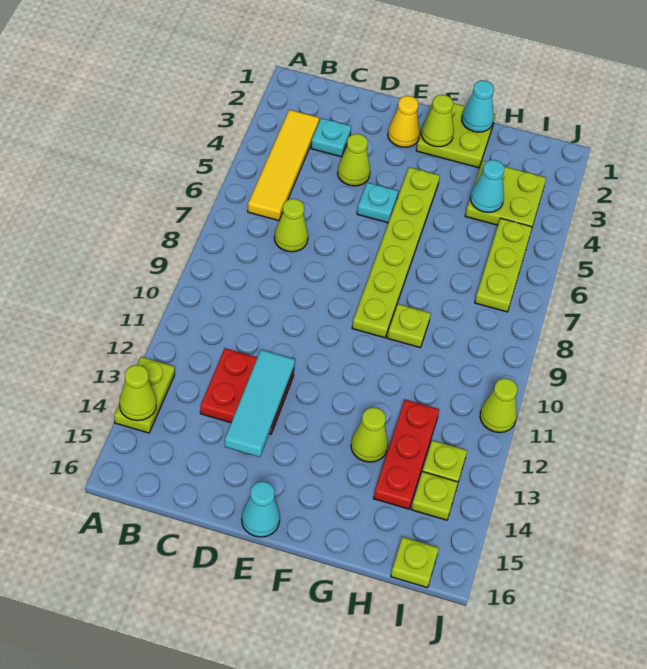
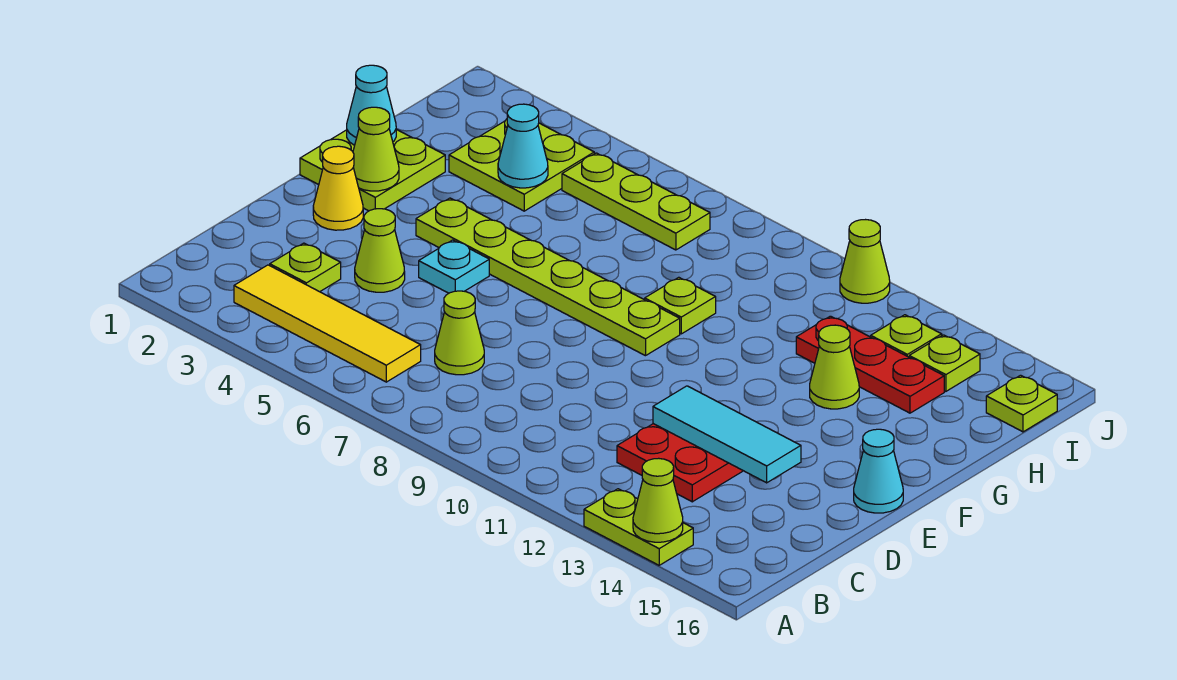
cyan 1x1 plate [311,118,351,157] -> lime 1x1 plate [270,243,341,292]

